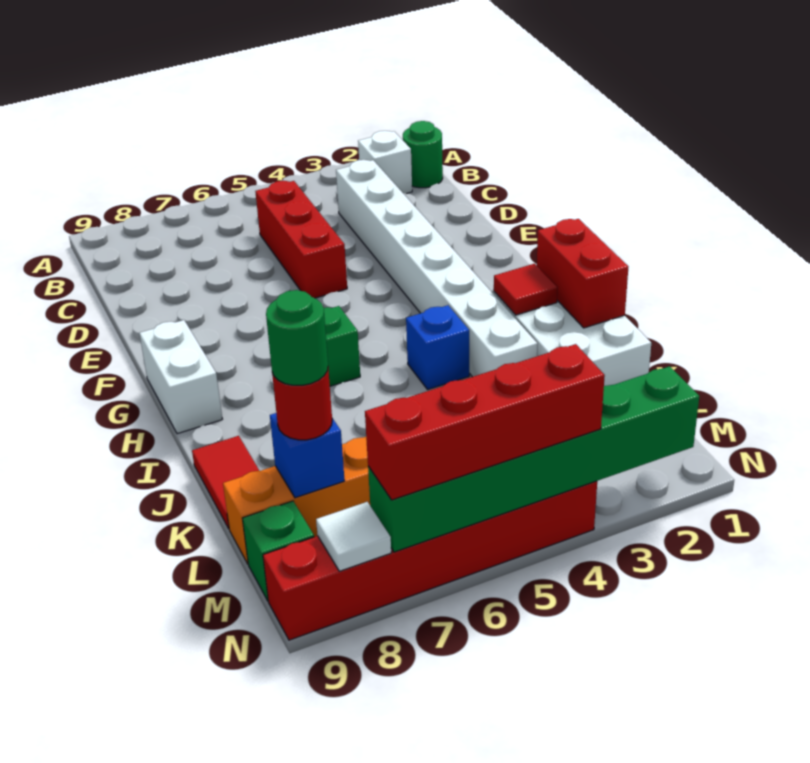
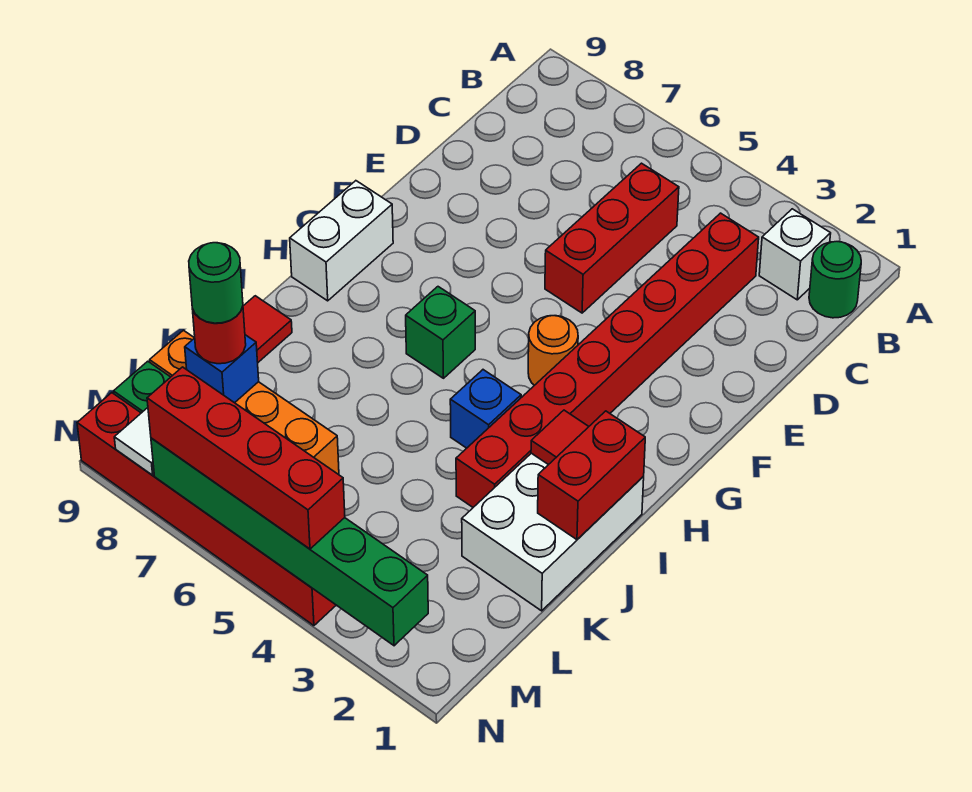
white 1x8 brick [336,160,537,377] -> red 1x8 brick [456,213,759,507]
none -> orange 1x1 round brick [528,316,578,385]

